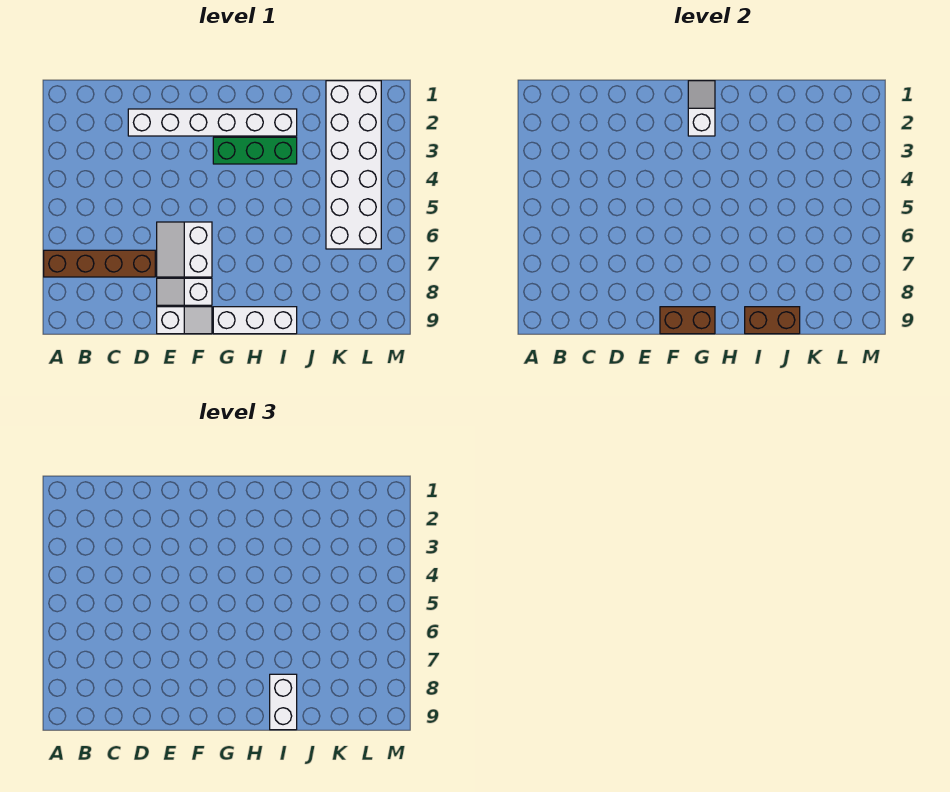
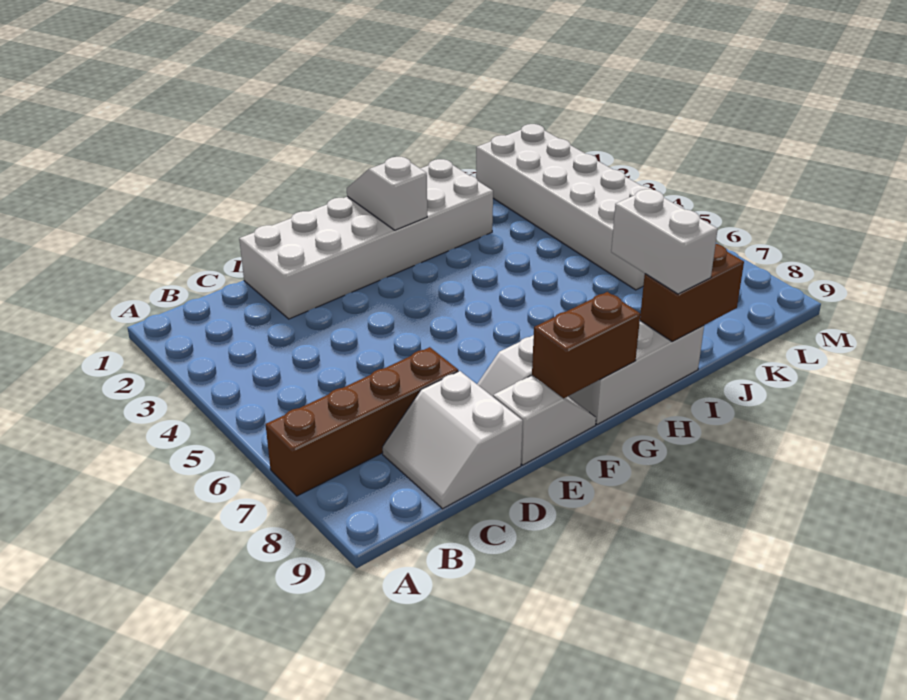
white 1x6 brick [128,109,297,136] -> white 2x6 brick [239,159,493,319]
white 2x2 slope [157,222,212,277] -> white 2x2 slope moved to [382,371,523,509]
green 1x3 brick [213,137,297,164] -> none

